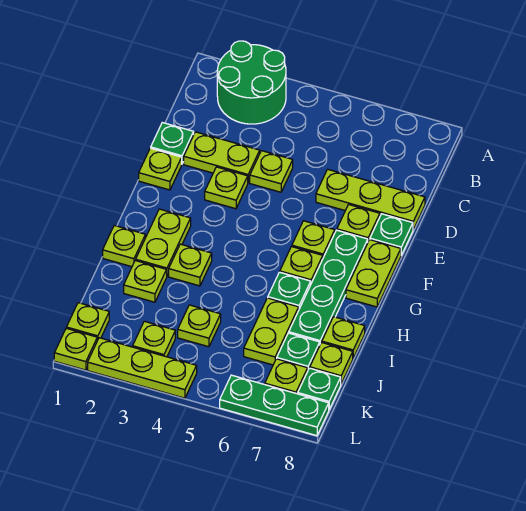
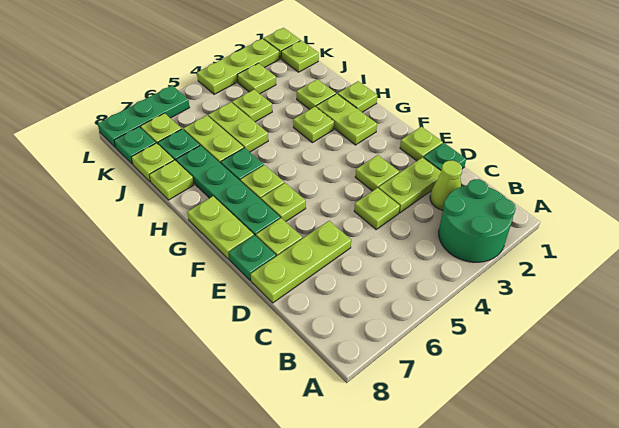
none -> lime 1x1 cone [430,161,462,210]
none -> lime 1x2 plate [208,102,268,152]

